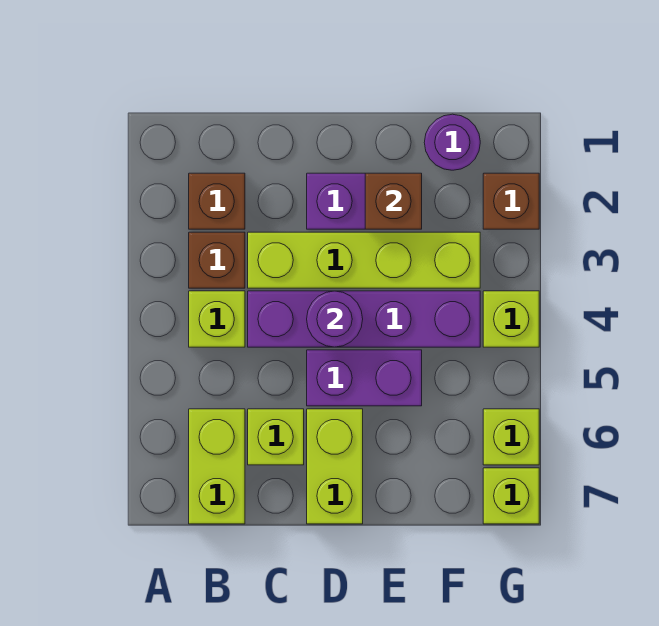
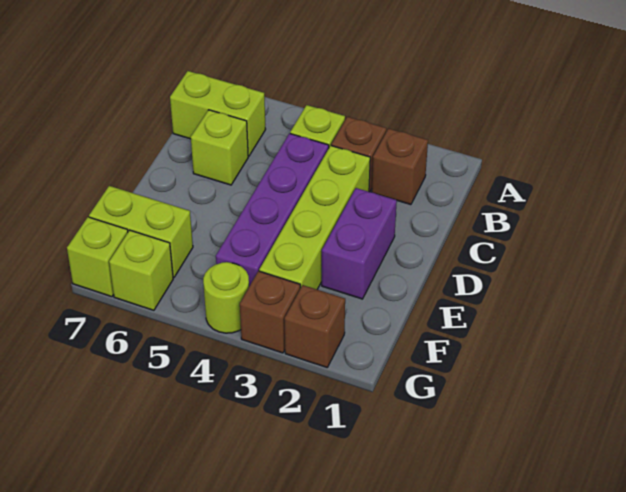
purple 1x1 round brick [307,291,363,347] -> none
purple 1x2 brick [307,350,422,406] -> none
lime 1x2 brick [307,409,363,524] -> lime 1x2 brick moved to [89,186,193,277]
brown 1x1 brick [365,173,422,229] -> brown 1x1 brick moved to [240,271,300,353]
purple 1x1 round brick [424,114,480,170] -> none
lime 1x1 brick [483,291,539,347] -> lime 1x1 round brick [203,262,249,333]

